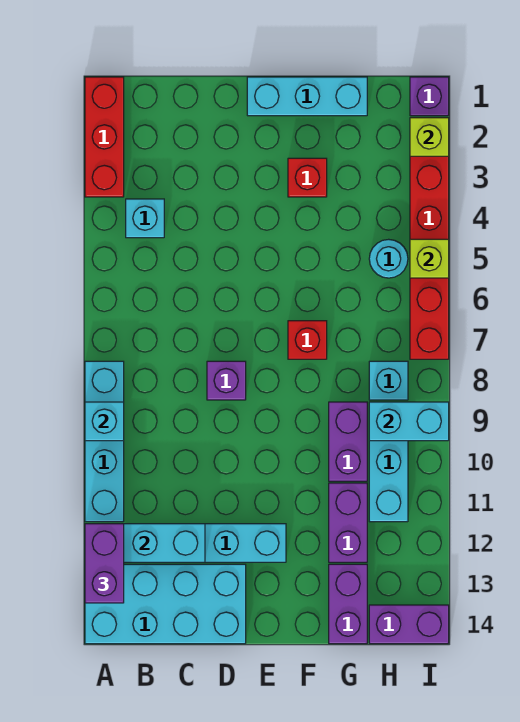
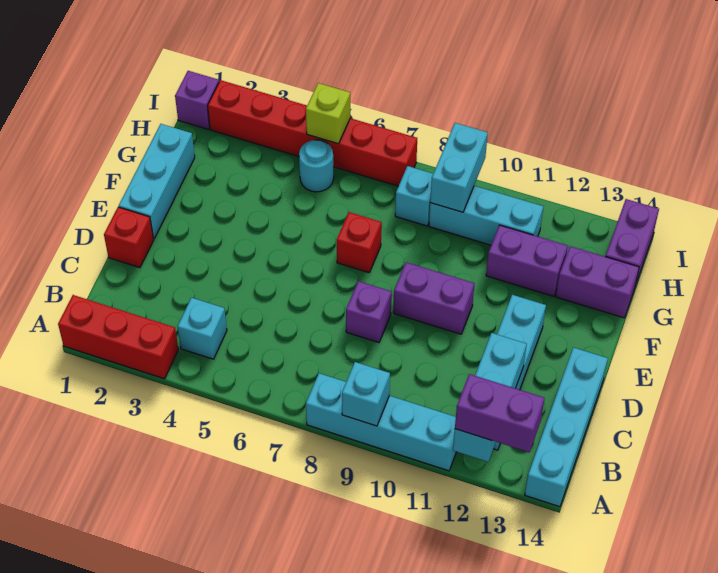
cyan 2x4 brick [85,564,246,644] -> cyan 1x4 brick [525,347,608,507]
red 1x1 brick [288,158,327,197] -> red 1x1 brick moved to [104,207,154,268]
purple 1x2 brick [329,402,367,481] -> purple 1x2 brick moved to [393,262,475,334]
lime 1x1 brick [410,118,449,156] -> none

